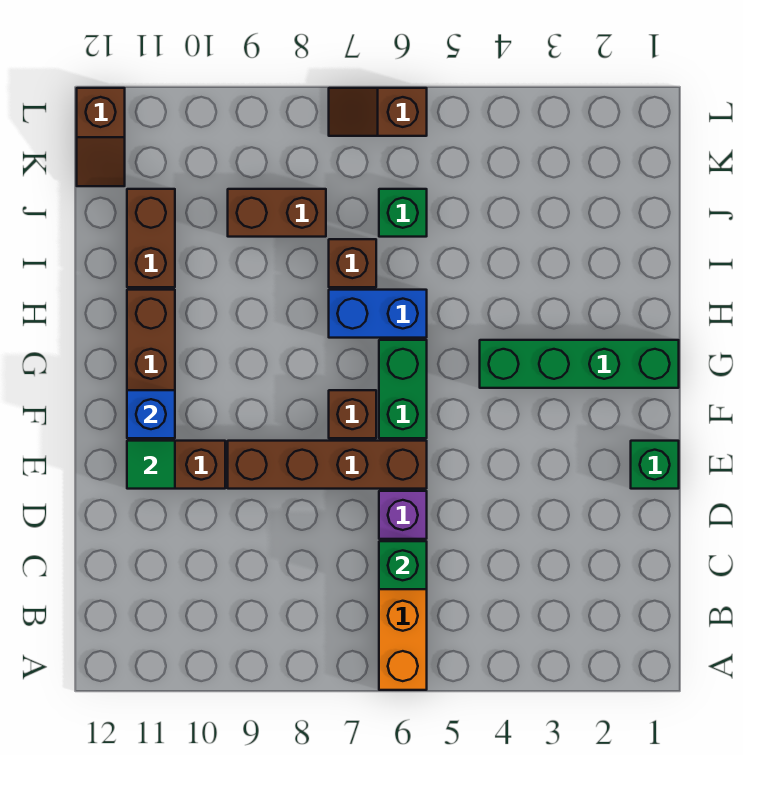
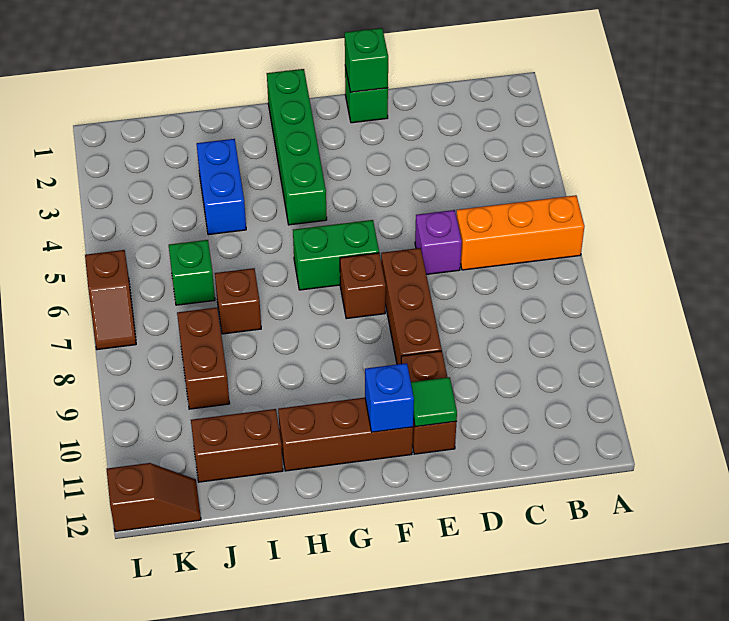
green 1x1 brick [379,541,427,589] -> green 1x1 brick moved to [345,28,388,92]
brown 1x4 brick [228,441,427,489] -> brown 1x3 brick [381,248,442,364]
blue 1x2 brick [329,290,427,338] -> blue 1x2 brick moved to [197,139,246,235]

